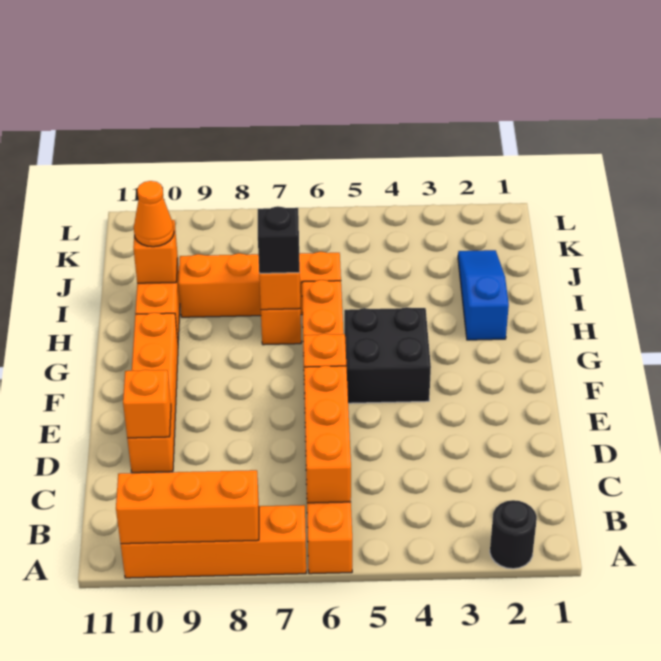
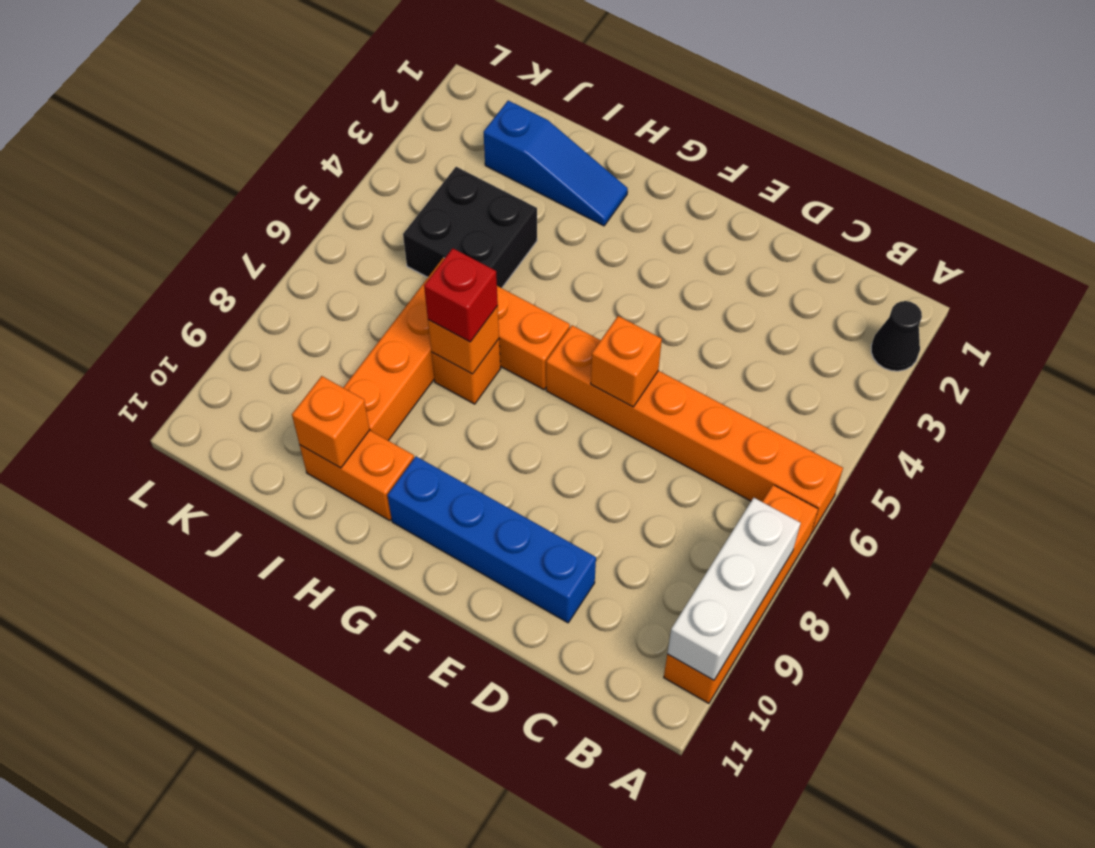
black 1x1 round brick [490,500,537,569] -> black 1x1 cone [871,301,922,371]
orange 1x3 brick [116,470,259,544] -> white 1x3 brick [667,498,801,680]
orange 1x3 brick [304,366,351,503] -> none
orange 1x4 brick [127,313,178,473] -> blue 1x4 brick [388,456,596,623]
orange 1x1 brick [123,370,171,438] -> none
black 2x2 brick [344,307,431,403] -> black 2x2 brick moved to [403,167,537,288]
blue 1x3 slope [458,250,509,340] -> blue 1x3 slope turned to [484,101,628,226]
black 1x1 brick [258,206,300,273] -> red 1x1 brick [424,248,498,342]
orange 1x1 cone [134,181,174,247] -> none

